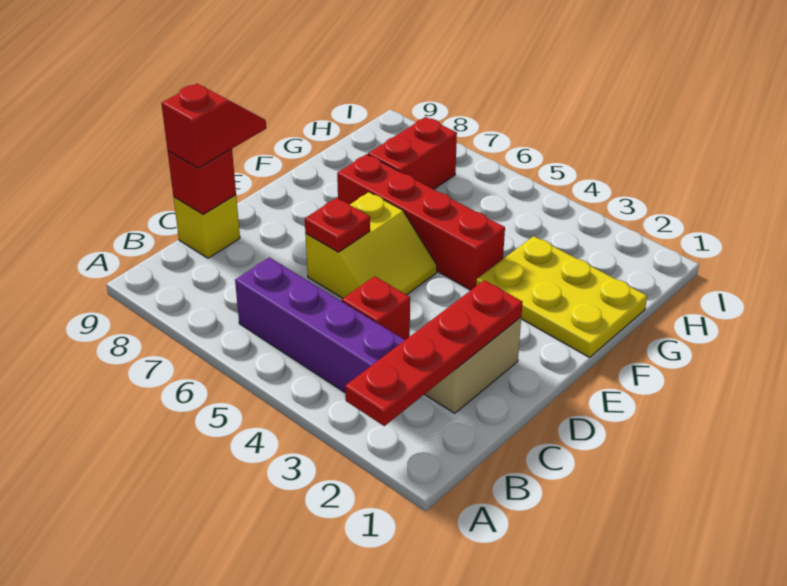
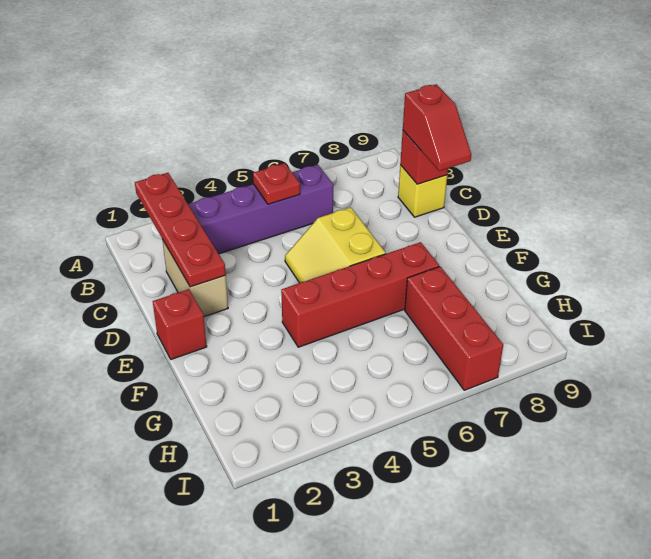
red 1x1 brick [342,276,410,340] -> red 1x1 brick moved to [153,289,207,359]
red 1x1 plate [305,198,370,252] -> red 1x1 plate moved to [253,163,300,204]
yellow 2x3 plate [476,236,647,357] -> none
red 1x2 brick [368,117,457,189] -> red 1x3 brick [405,267,503,390]

